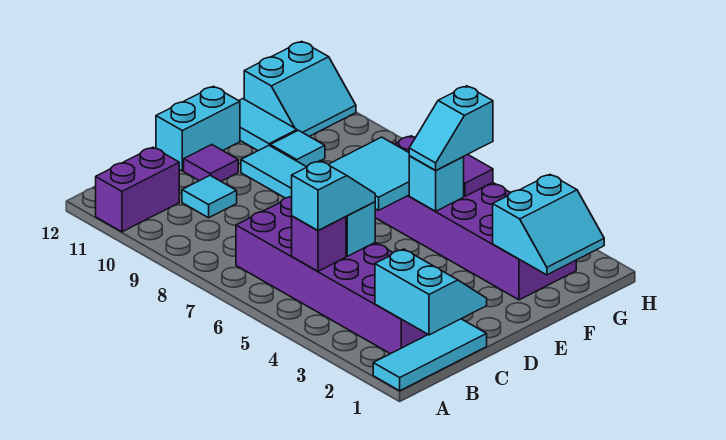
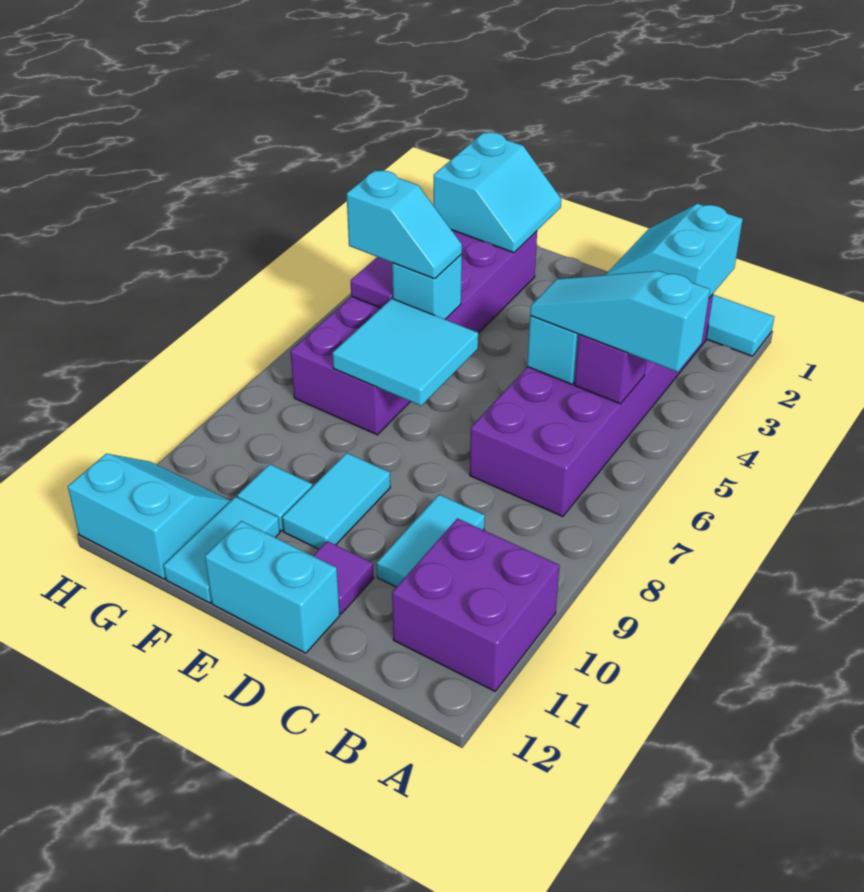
purple 1x2 brick [96,147,179,232] -> purple 2x2 brick [392,518,560,691]
cyan 1x2 slope [292,161,375,231] -> cyan 1x3 slope [530,271,710,372]
cyan 1x1 tile [182,176,237,218] -> cyan 1x2 tile [377,495,485,587]
cyan 2x2 slope [493,175,604,275] -> cyan 2x2 slope turned to [434,132,561,253]

